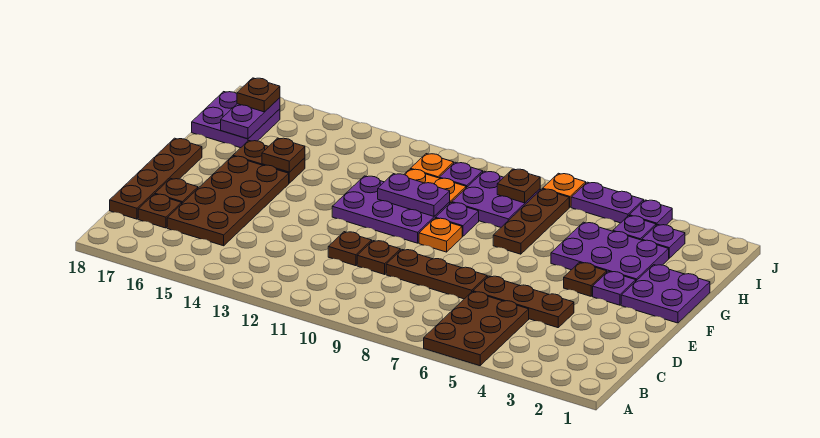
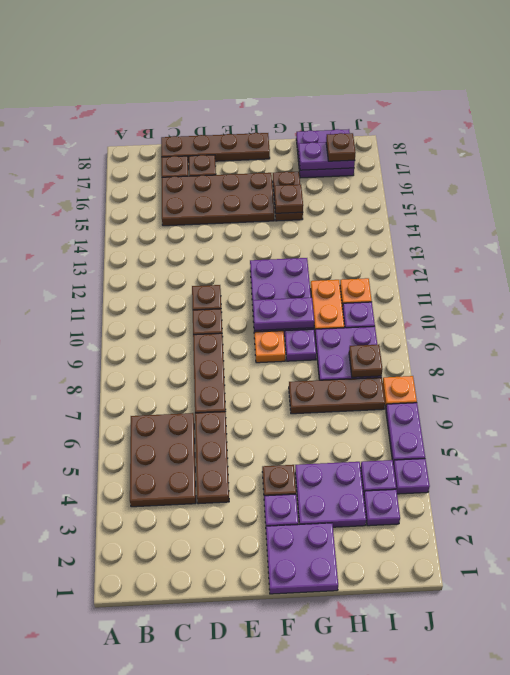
brown 2x3 plate [424,292,529,366] -> brown 2x3 plate turned to [130,413,196,507]
purple 2x3 plate [551,222,669,281] -> purple 2x2 plate [295,462,366,527]
purple 1x2 plate [378,174,450,216] -> purple 1x2 plate turned to [252,297,314,330]

